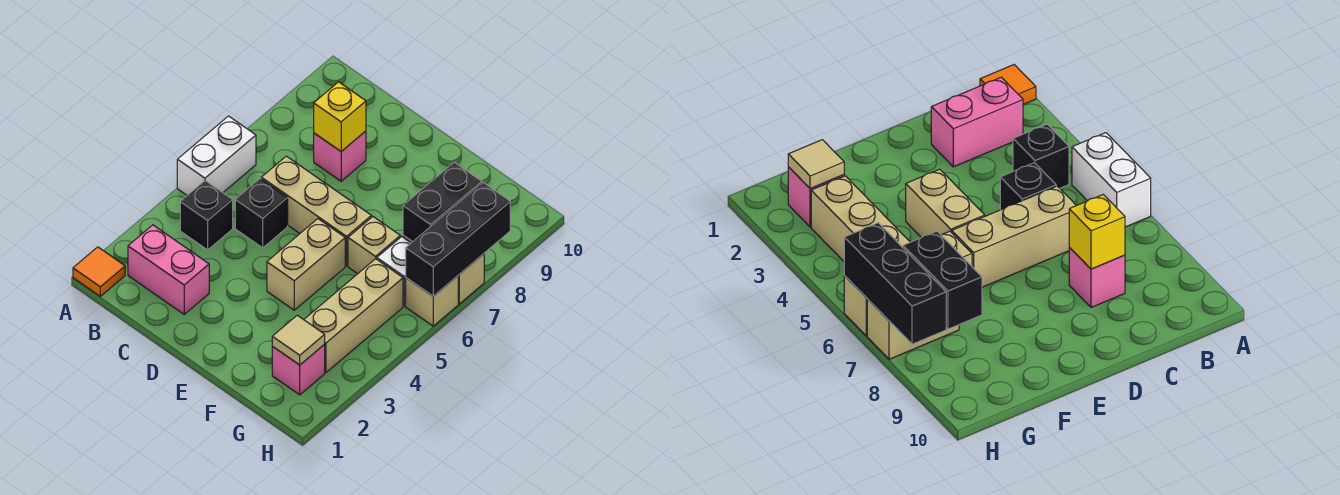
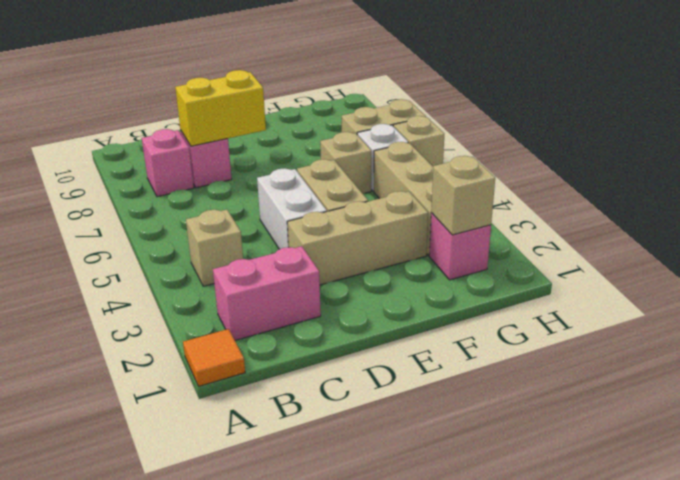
white 1x2 brick [177,116,256,195] -> white 1x2 brick moved to [257,168,327,249]
black 1x1 brick [180,181,233,250] -> tan 1x1 brick [186,210,243,286]
none -> pink 1x1 brick [142,129,194,197]
black 1x1 brick [235,179,288,248] -> none
tan 1x3 brick [261,156,372,266] -> tan 1x3 brick moved to [287,191,428,285]
yellow 1x1 brick [314,82,366,151] -> yellow 1x2 brick [175,70,266,146]
tan 1x1 tile [272,315,325,365] -> tan 1x1 brick [431,156,495,235]
black 1x2 brick [403,162,482,242] -> none
black 1x3 brick [406,183,510,296] -> none

